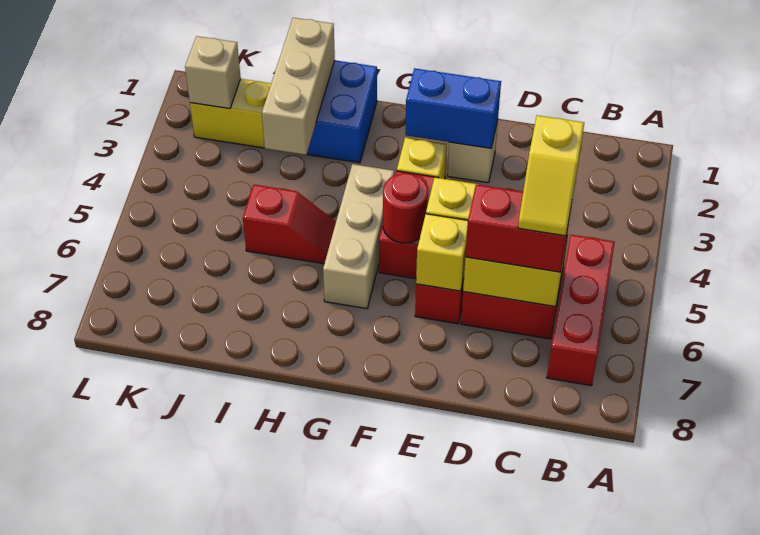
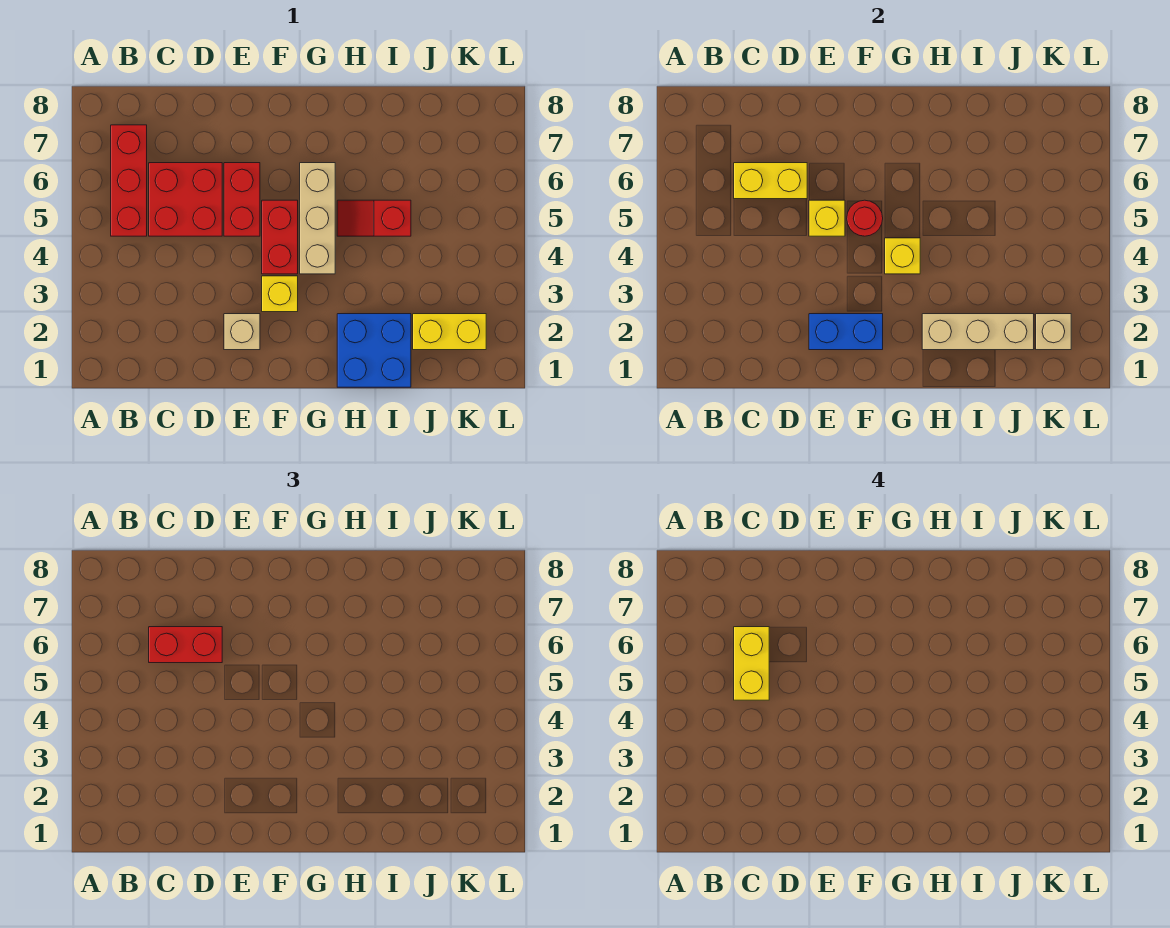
yellow 1x2 slope [518,115,584,236] -> yellow 1x2 brick [734,627,769,700]
yellow 1x1 brick [416,214,468,291] -> yellow 1x1 brick moved to [885,238,920,274]
tan 1x3 brick [262,18,335,155] -> tan 1x3 brick turned to [922,314,1034,350]

